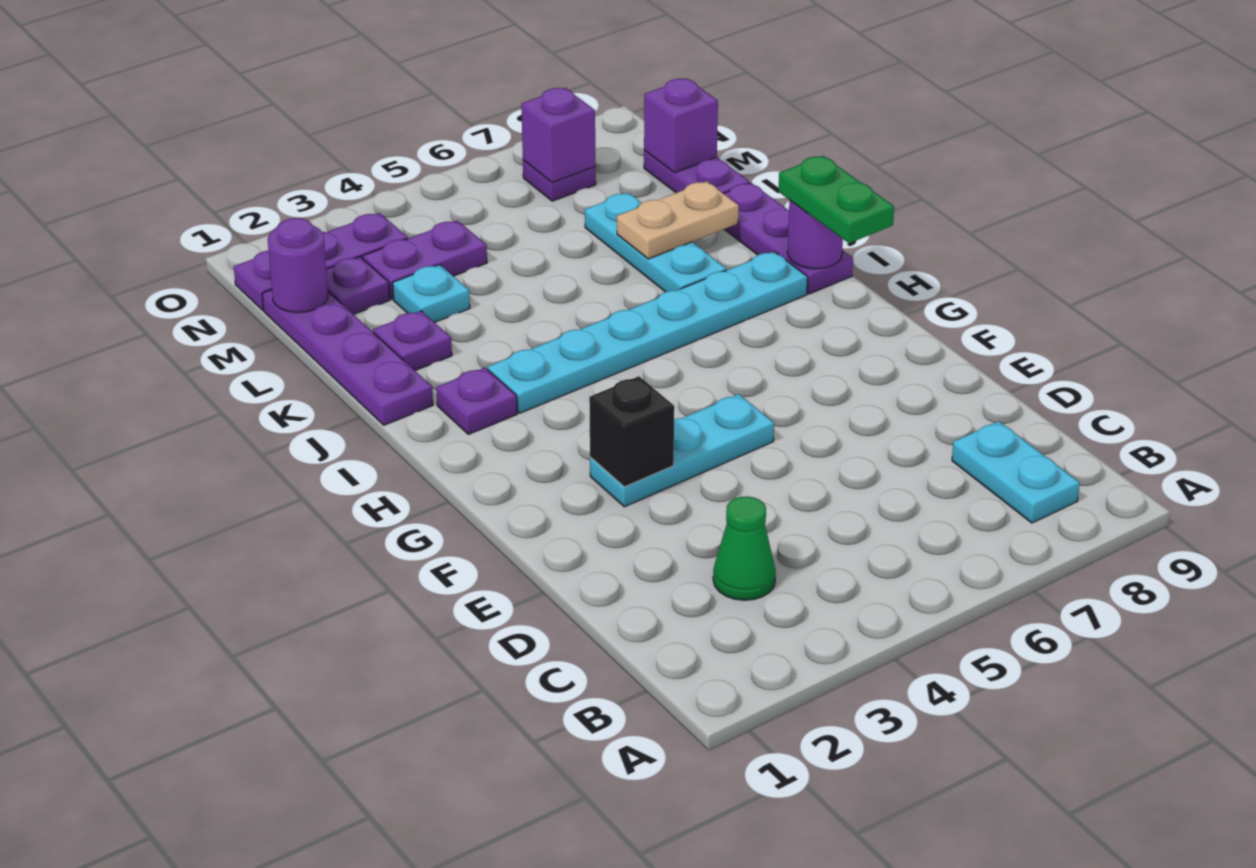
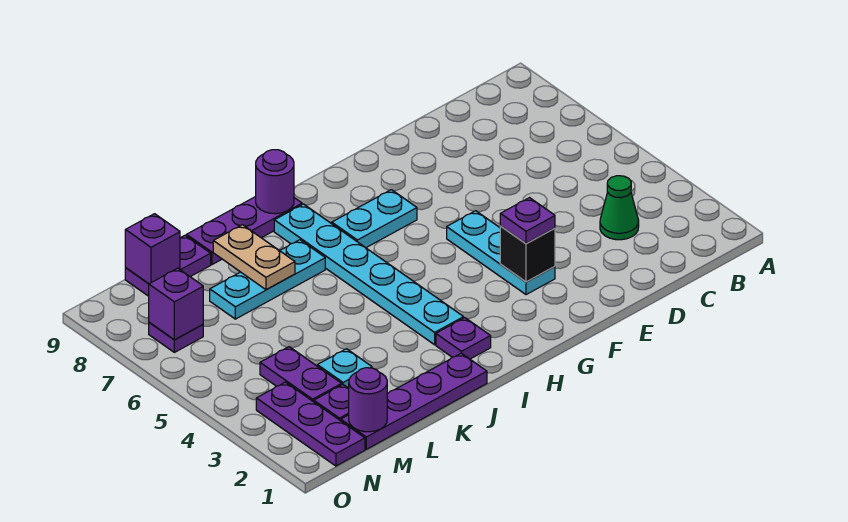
cyan 1x2 plate [952,421,1080,523] -> cyan 1x2 plate moved to [332,190,417,248]
green 1x2 plate [778,156,894,243] -> none
purple 1x1 plate [373,311,452,371] -> purple 1x1 plate moved to [500,198,555,244]

